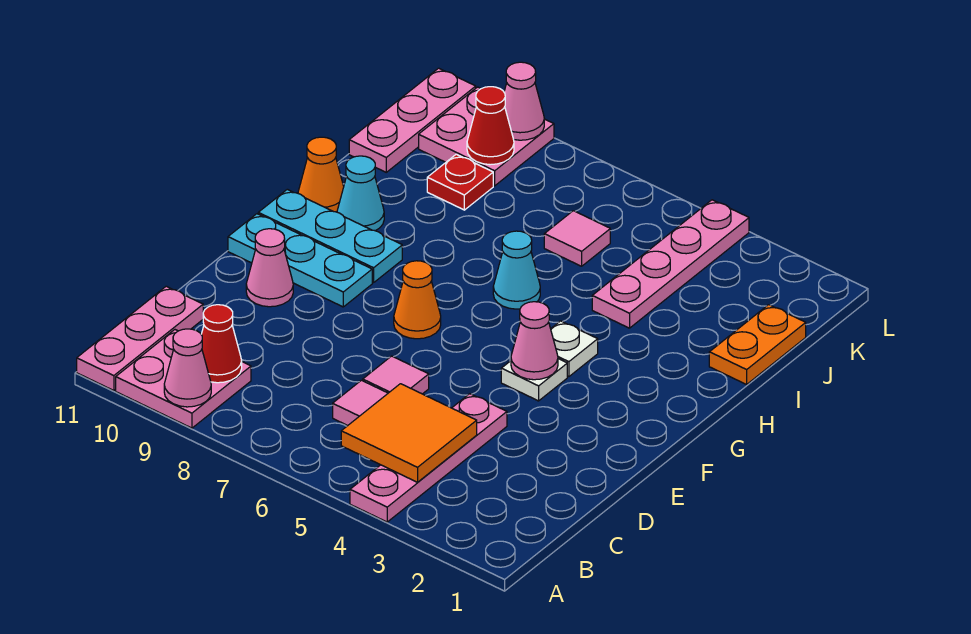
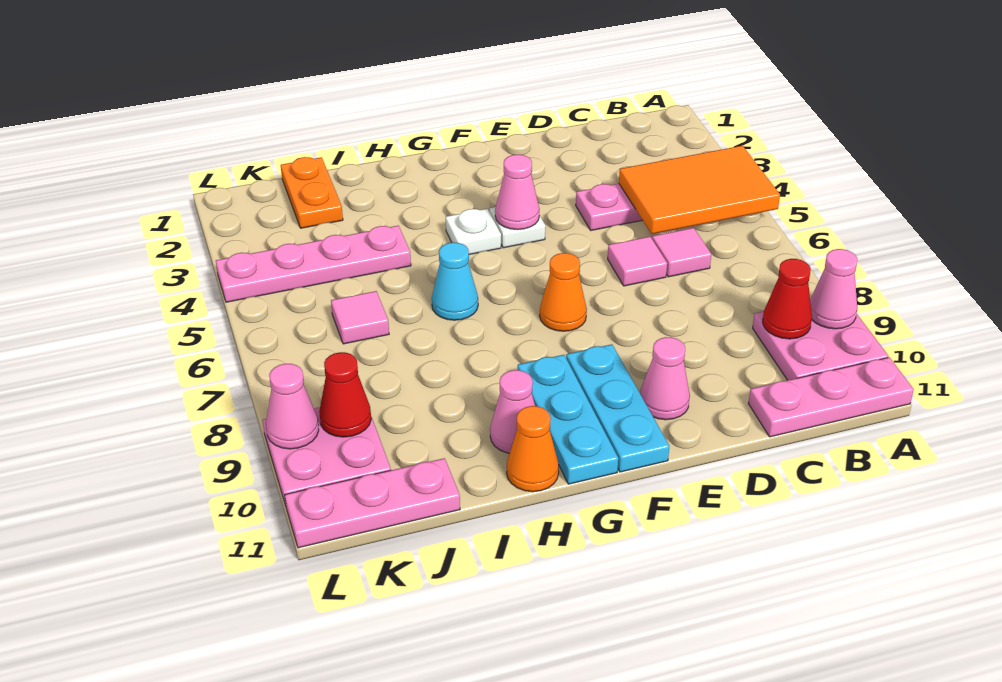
orange 2x2 tile [341,384,477,482] -> orange 2x3 tile [619,146,780,234]
cyan 1x1 cone [337,156,384,231] -> pink 1x1 cone [490,370,535,453]
orange 1x2 plate [709,305,806,384] -> orange 1x2 plate turned to [281,157,343,228]
red 1x1 plate [427,154,493,210] -> none

